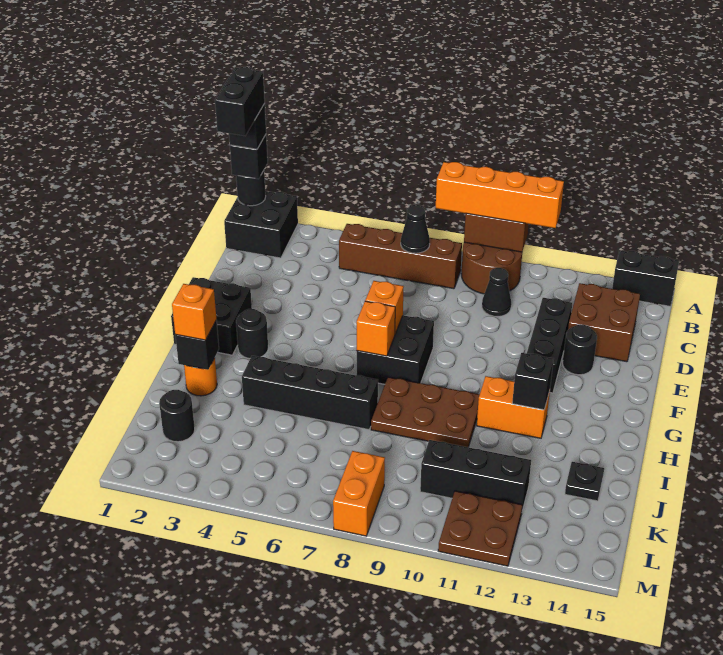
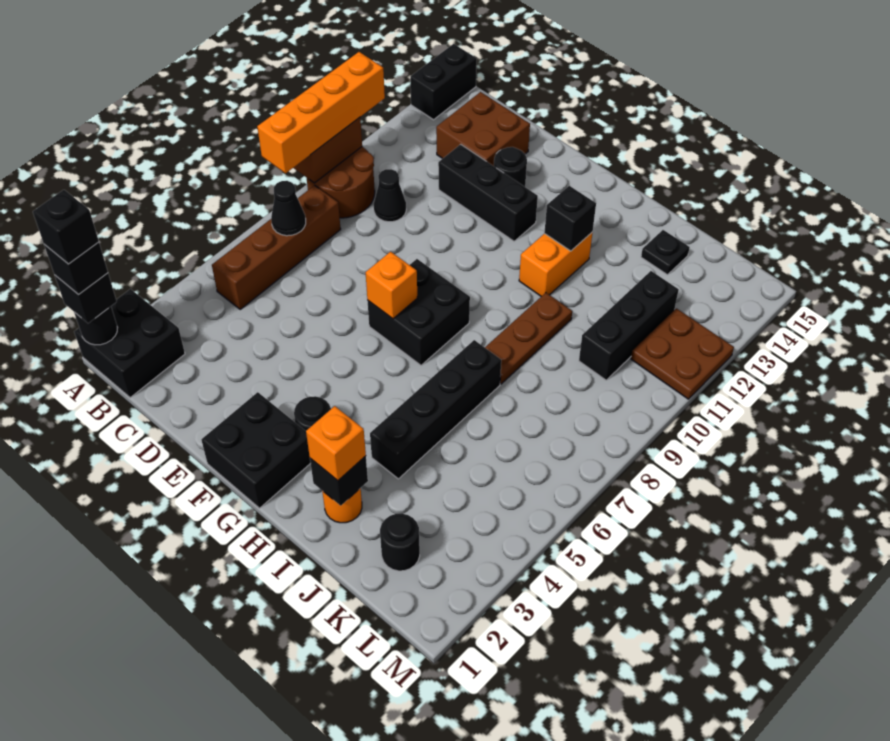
black 1x2 brick [215,67,265,136] -> black 1x1 brick [33,190,99,264]
orange 1x1 brick [357,301,395,356] -> none
brown 2x3 plate [371,377,480,447] -> brown 1x3 plate [485,293,572,384]
orange 1x2 brick [333,451,385,536] -> none

